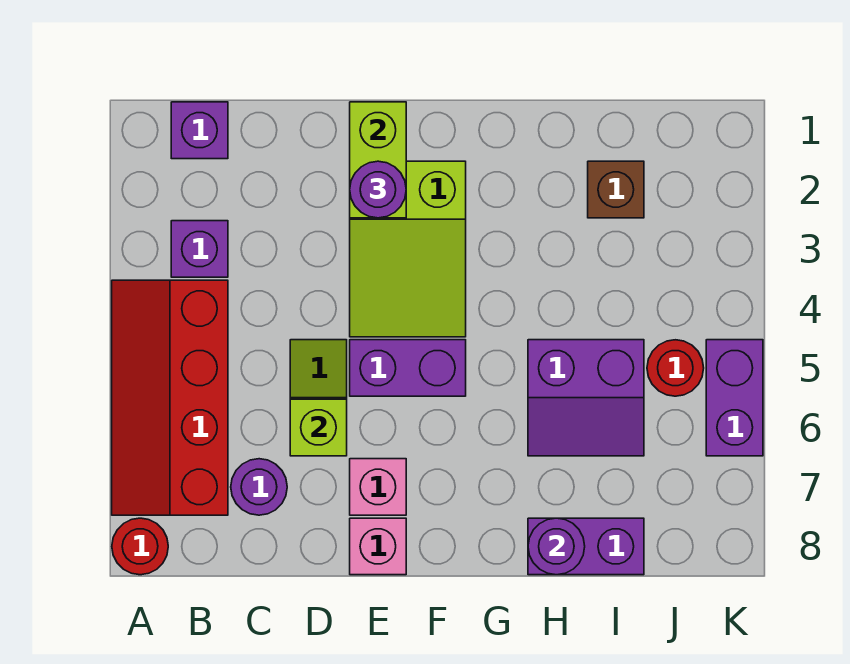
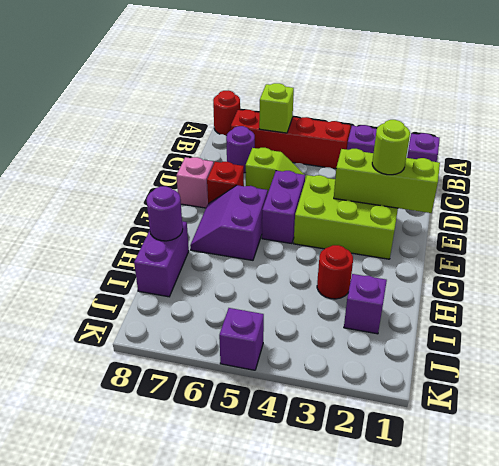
lime 1x1 brick [290,399,347,456] -> lime 1x1 brick moved to [259,83,294,133]
lime 1x2 brick [350,102,406,218] -> lime 1x3 brick [334,149,440,213]
lime 2x3 slope [350,161,466,337] -> lime 2x3 brick [294,175,398,259]
purple 1x1 round brick [350,161,406,218] -> lime 1x1 round brick [372,120,410,175]
pink 1x1 brick [350,459,406,515] -> red 1x1 brick [207,162,244,204]
purple 2x2 slope [528,340,644,456] -> purple 2x2 slope moved to [190,185,268,260]
brown 1x1 brick [588,161,644,218] -> purple 1x1 brick [344,274,387,334]
red 1x1 round brick [647,340,704,396] -> red 1x1 round brick moved to [317,245,353,299]
purple 1x2 brick [706,340,763,456] -> purple 1x1 brick [219,308,264,370]

